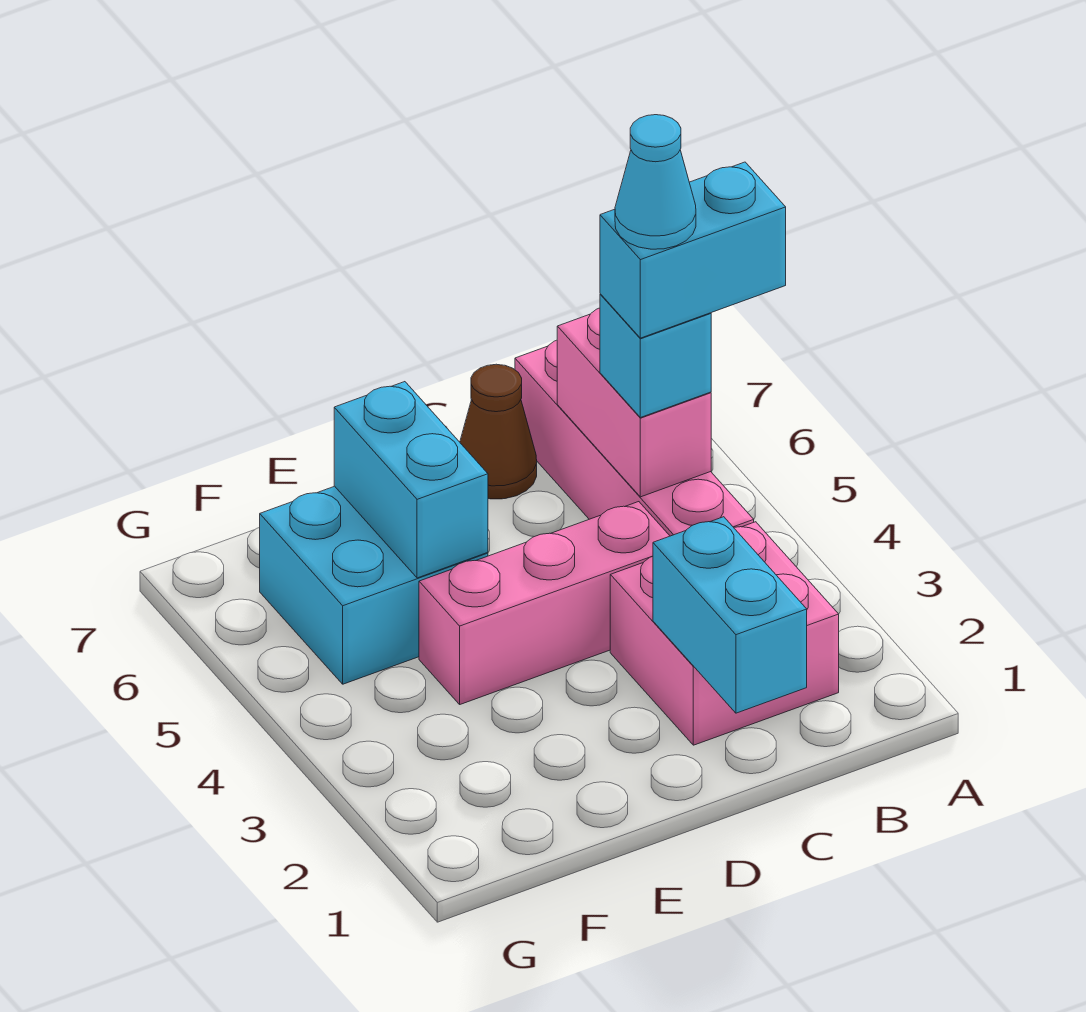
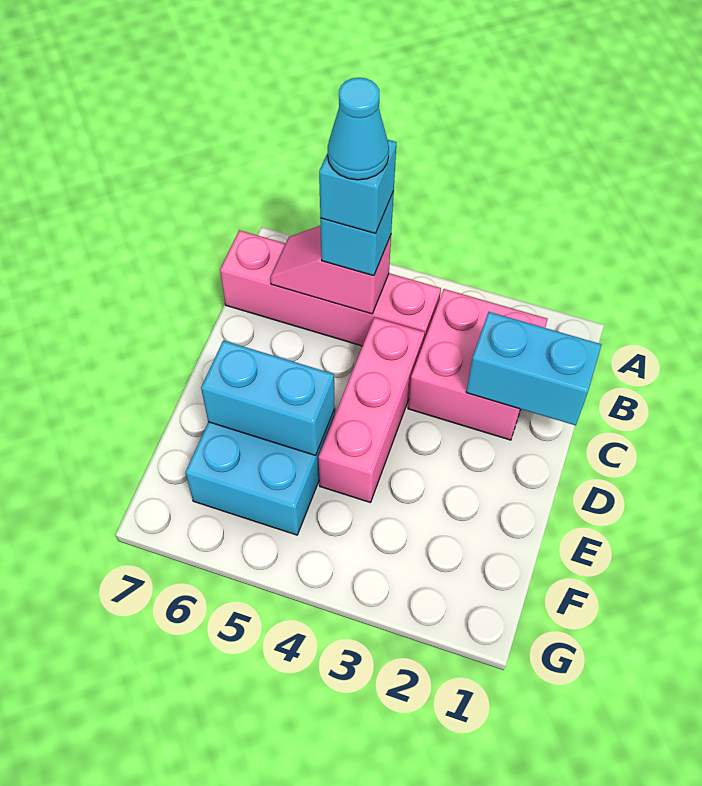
cyan 1x2 brick [600,162,786,338] -> cyan 1x1 brick [319,140,396,233]
pink 1x2 brick [557,308,711,497] -> pink 1x2 slope [270,225,391,314]
brown 1x1 cone [460,364,537,499] -> none

